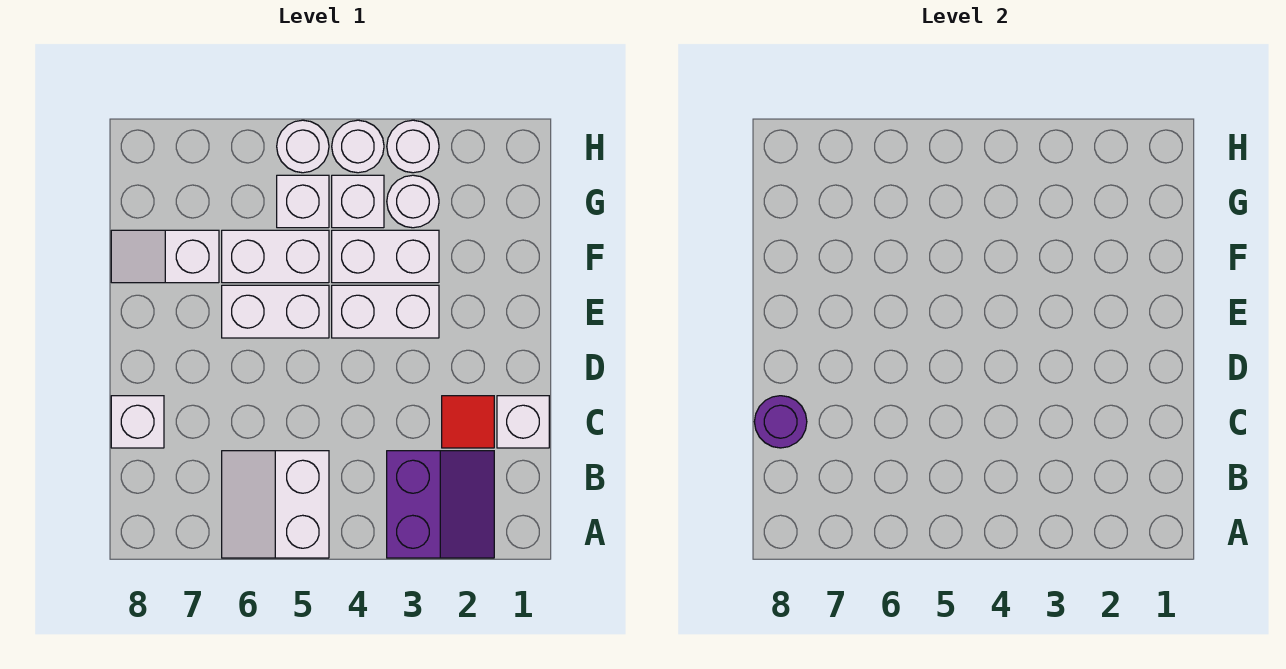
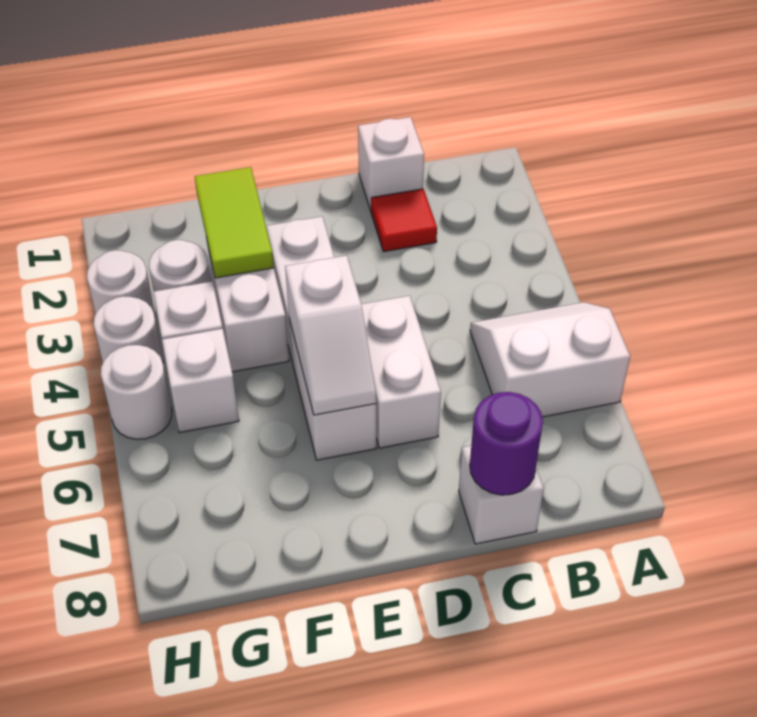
purple 2x2 slope [387,451,494,558] -> none
white 2x2 slope [222,451,329,558] -> white 2x2 slope turned to [470,302,630,417]
none -> lime 1x2 tile [195,167,274,278]
white 1x2 brick [222,230,329,283] -> white 1x2 brick moved to [361,296,441,448]
white 1x2 slope [111,230,219,283] -> white 1x2 slope moved to [285,255,376,415]

